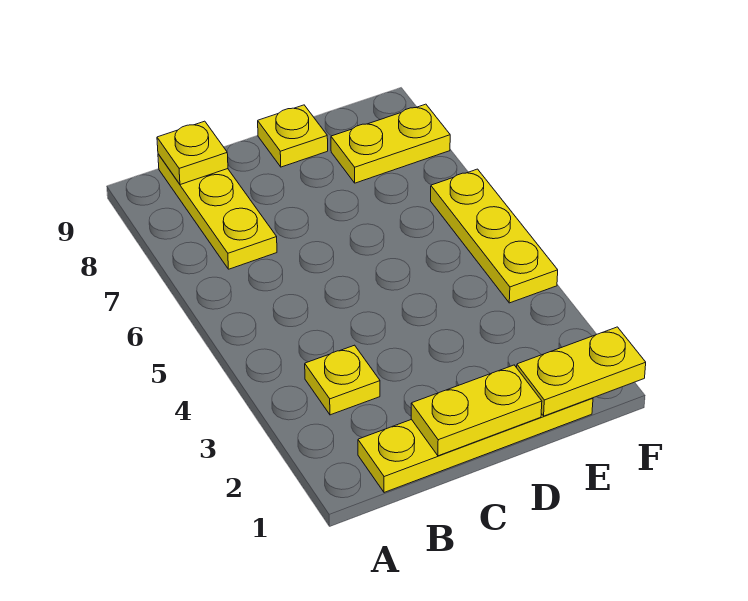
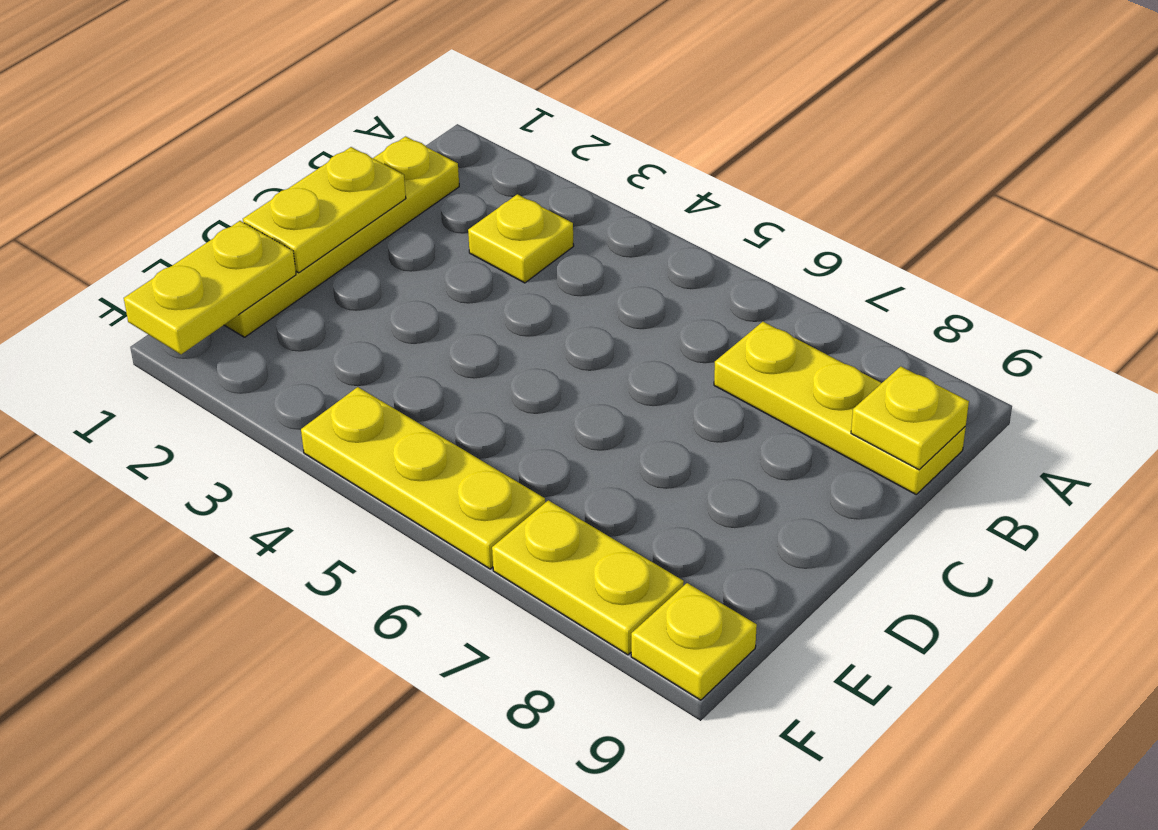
yellow 1x1 plate [258,105,328,167] -> yellow 1x1 plate moved to [631,583,757,700]
yellow 1x2 plate [331,104,450,183] -> yellow 1x2 plate turned to [492,500,684,655]

